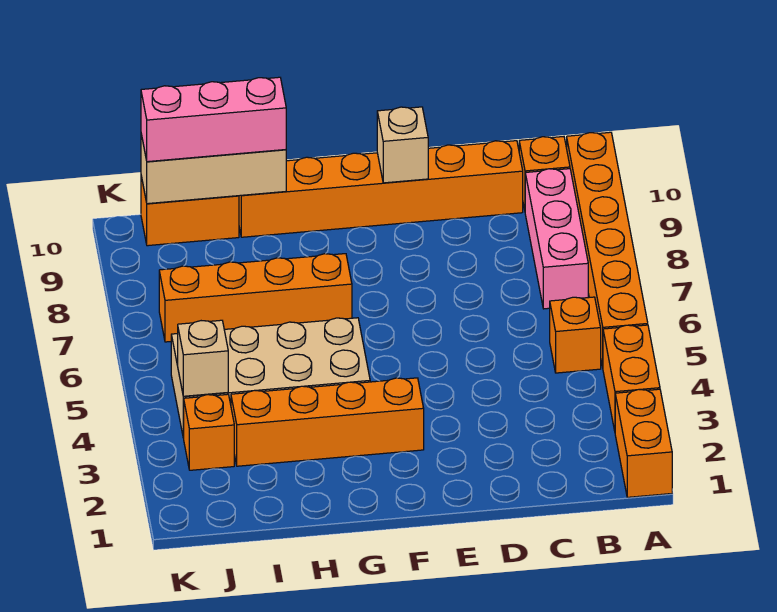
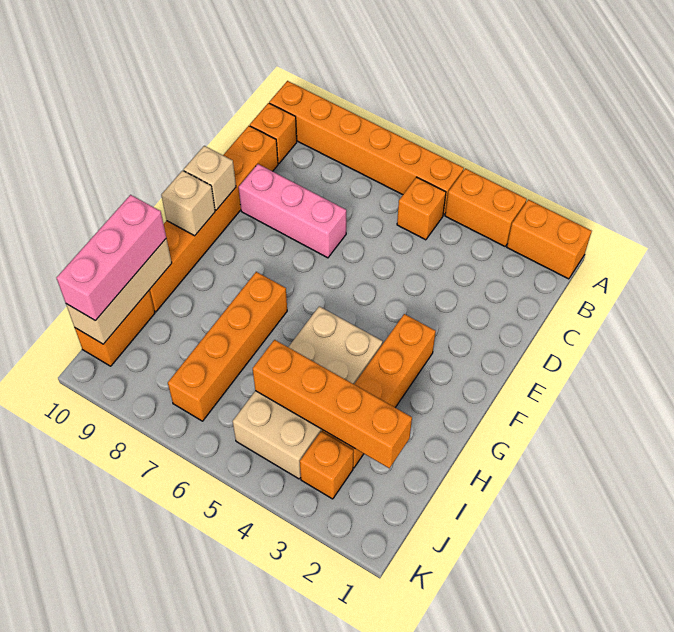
pink 1x3 brick [525,169,588,309] -> pink 1x3 brick moved to [239,164,346,258]
none -> orange 1x4 brick [253,340,412,468]
tan 1x1 brick [178,320,228,396] -> tan 1x1 brick moved to [161,171,215,236]

